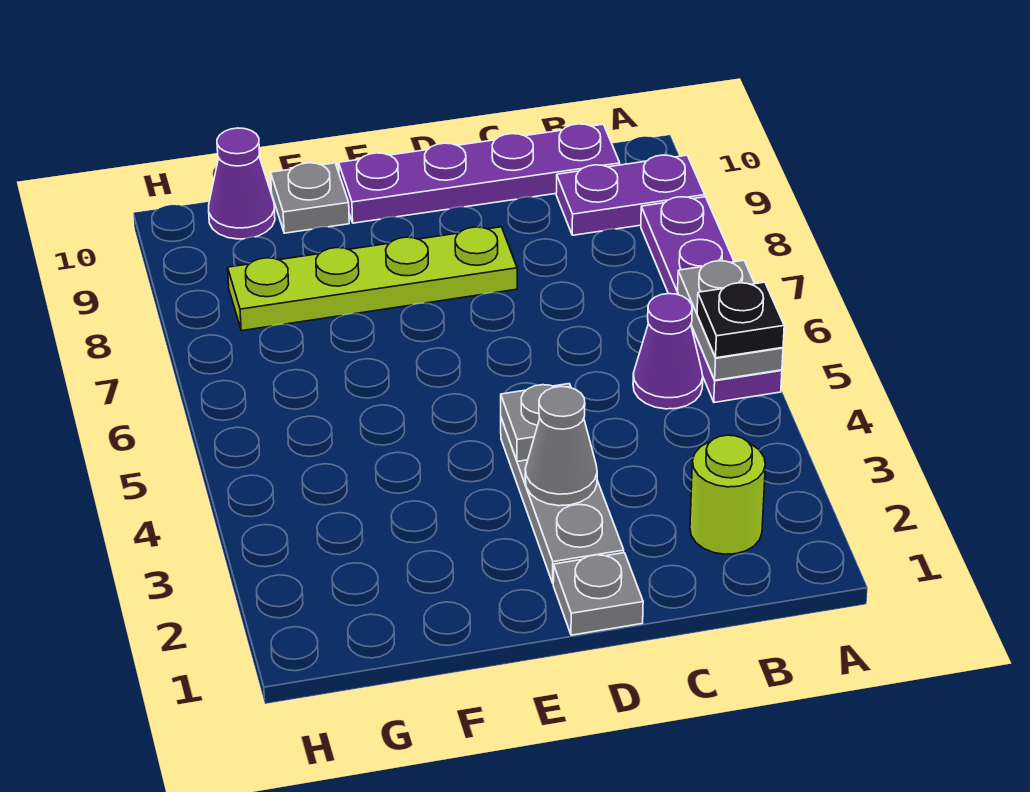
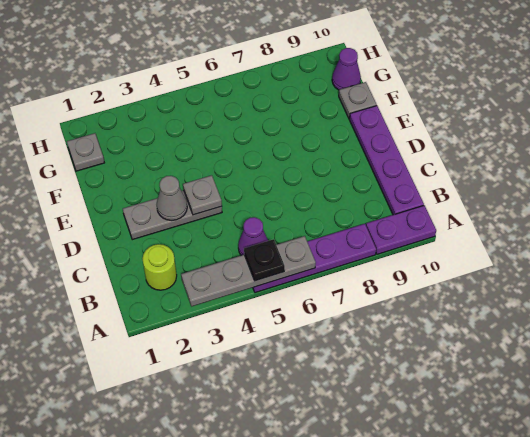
grey 1x2 plate [678,260,783,380] -> grey 1x4 plate [181,236,316,306]
purple 1x2 plate [556,155,705,235] -> purple 1x2 plate turned to [366,205,436,254]
grey 1x1 plate [553,553,643,635] -> grey 1x1 plate moved to [67,133,104,171]
lime 1x4 plate [228,227,517,331] -> none

